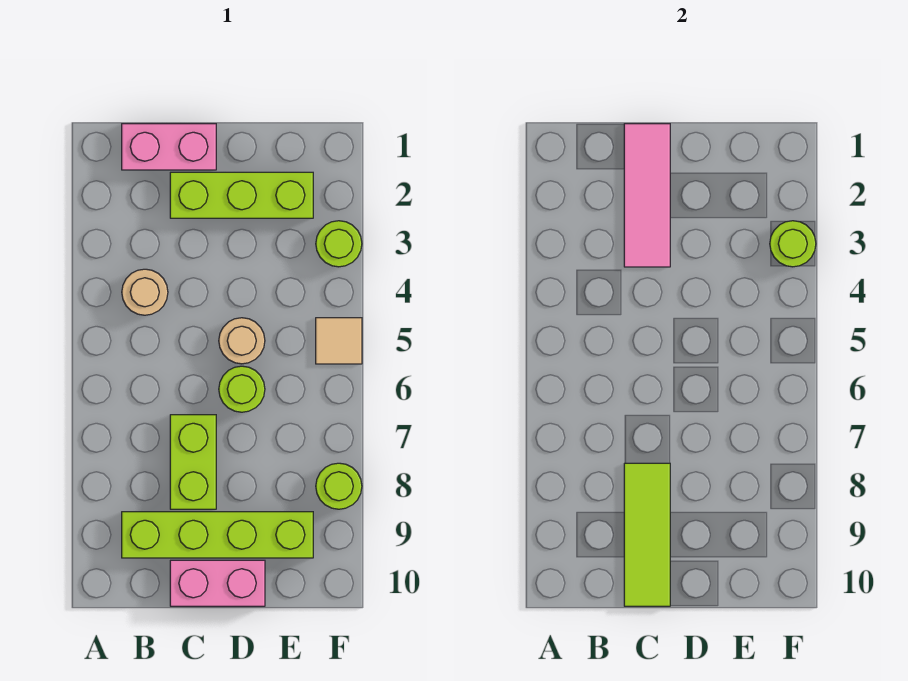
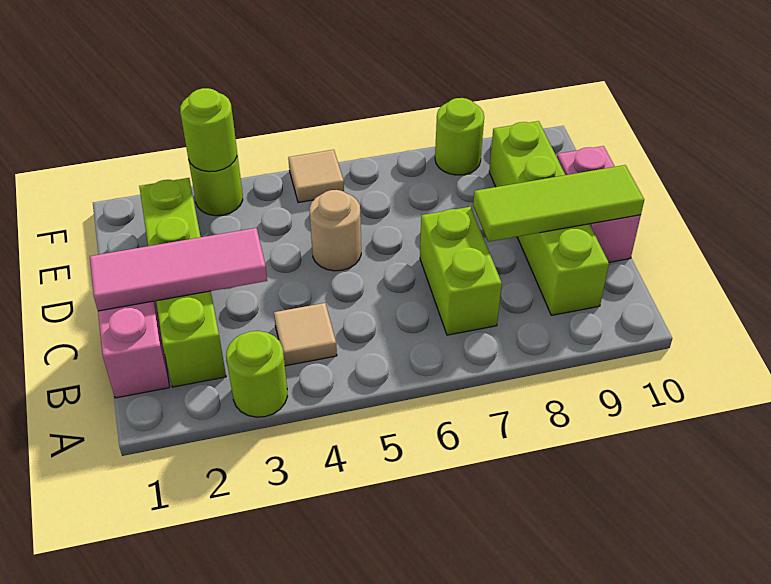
tan 1x1 round brick [122,269,168,315] -> tan 1x1 tile [274,303,337,366]
lime 1x3 brick [170,172,313,218] -> lime 1x4 brick [139,178,226,387]
lime 1x2 brick [170,415,216,509] -> lime 1x2 brick turned to [420,207,502,335]
lime 1x1 round brick [219,366,265,412] -> lime 1x1 round brick moved to [226,331,287,417]

